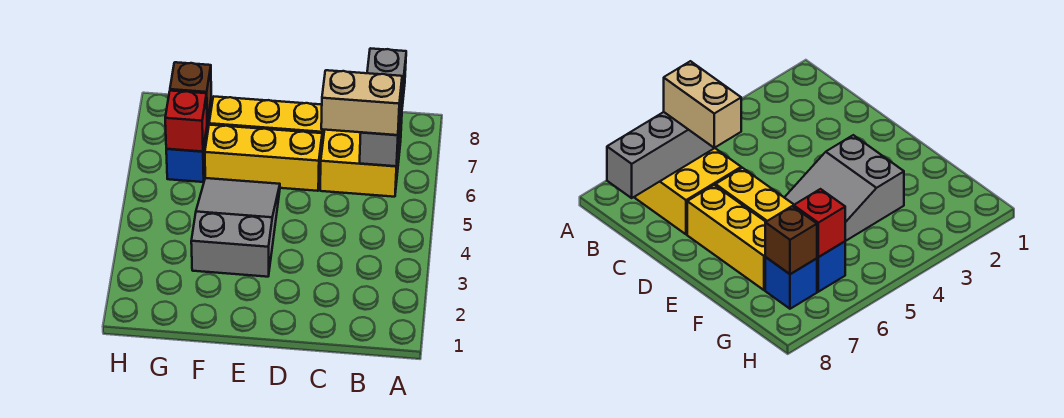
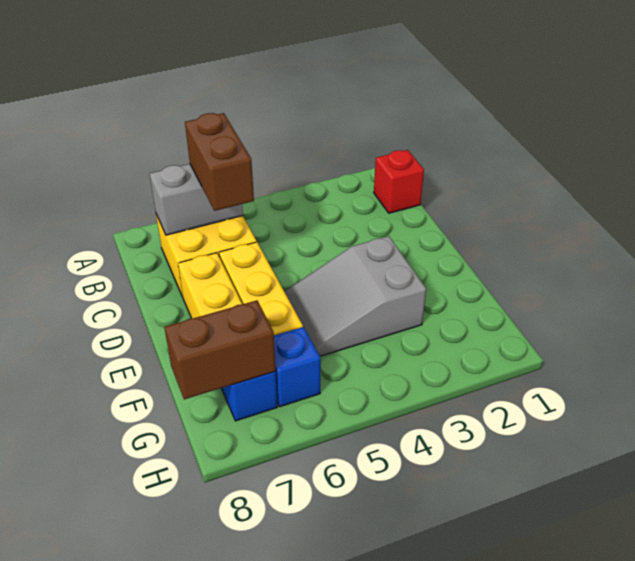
grey 1x3 brick [360,48,406,166] -> grey 1x2 brick [150,164,243,235]
tan 1x2 brick [321,70,402,135] -> brown 1x2 brick [185,113,254,211]
red 1x1 brick [165,91,207,152] -> red 1x1 brick moved to [374,150,424,213]
brown 1x1 brick [170,62,211,122] -> brown 1x2 brick [164,300,276,399]

